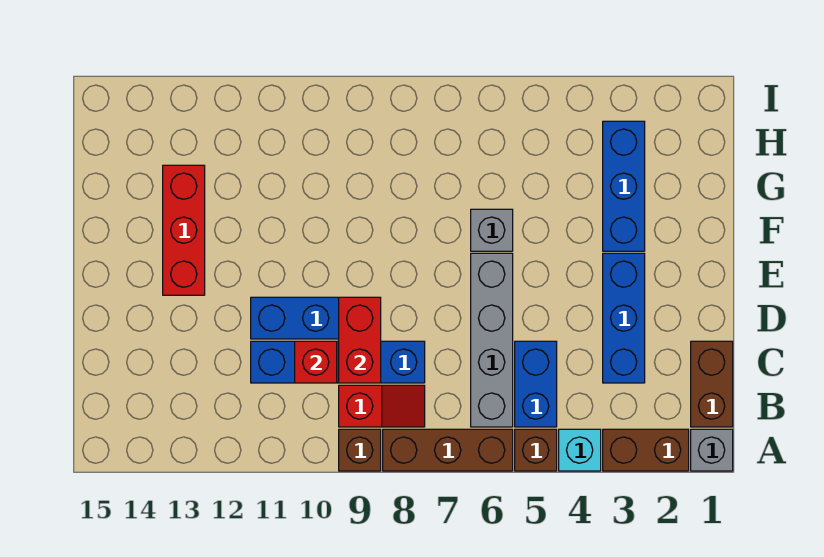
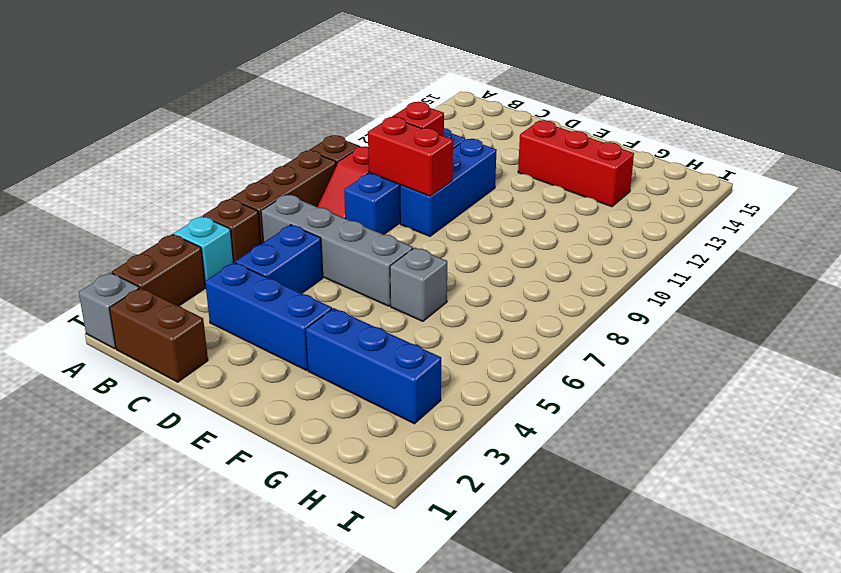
blue 1x2 brick [515,341,557,427] -> blue 1x2 brick turned to [235,225,323,293]

